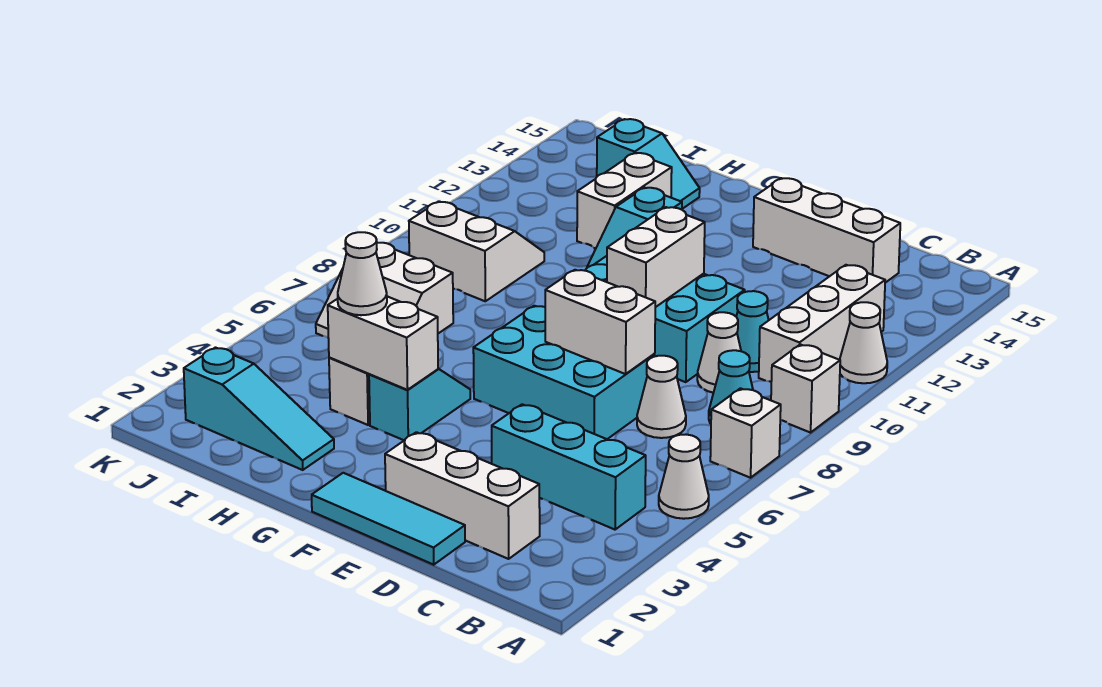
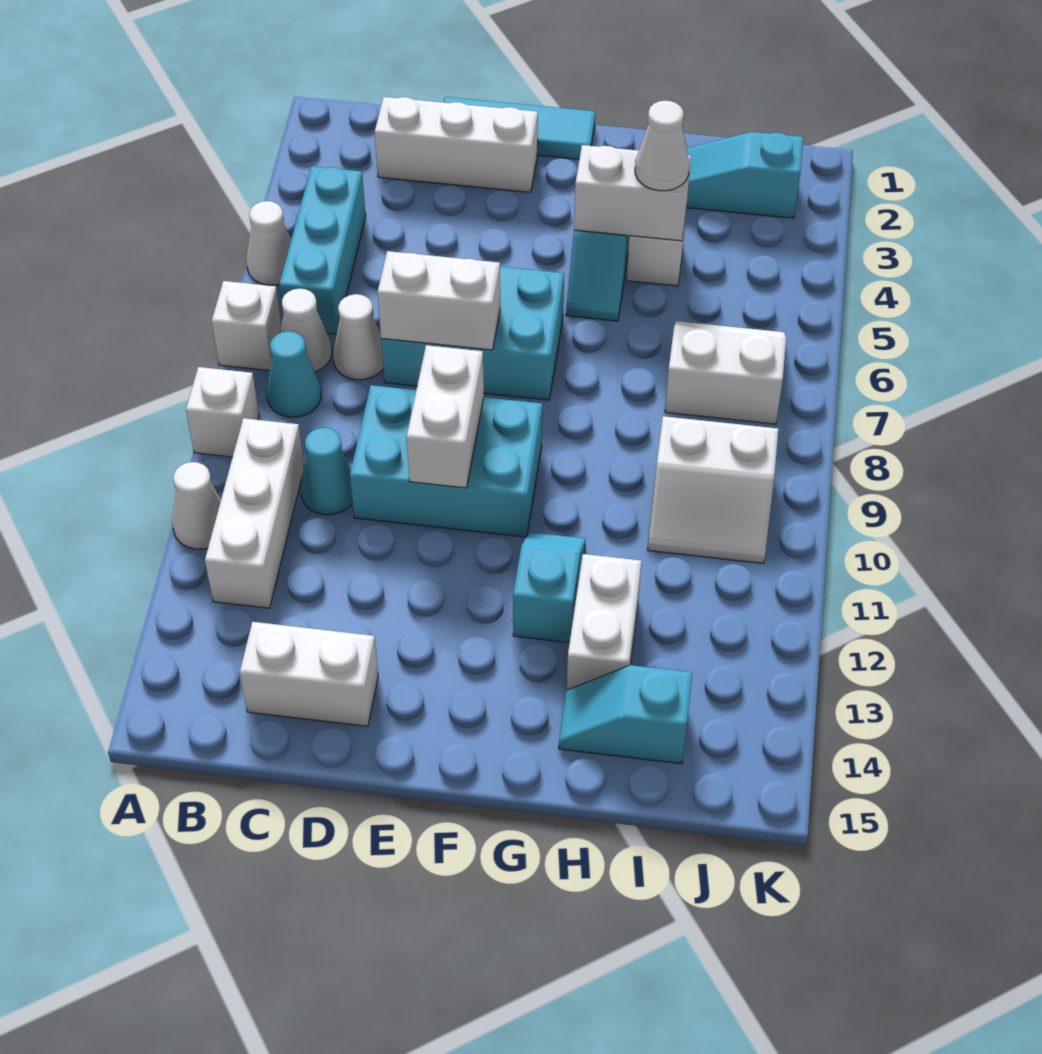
cyan 1x3 brick [492,404,646,530] -> cyan 1x3 brick turned to [279,166,366,334]
white 1x1 cone [697,312,741,393] -> white 1x1 cone moved to [280,289,332,372]
white 1x3 brick [753,178,900,283] -> white 1x2 brick [240,622,378,726]

